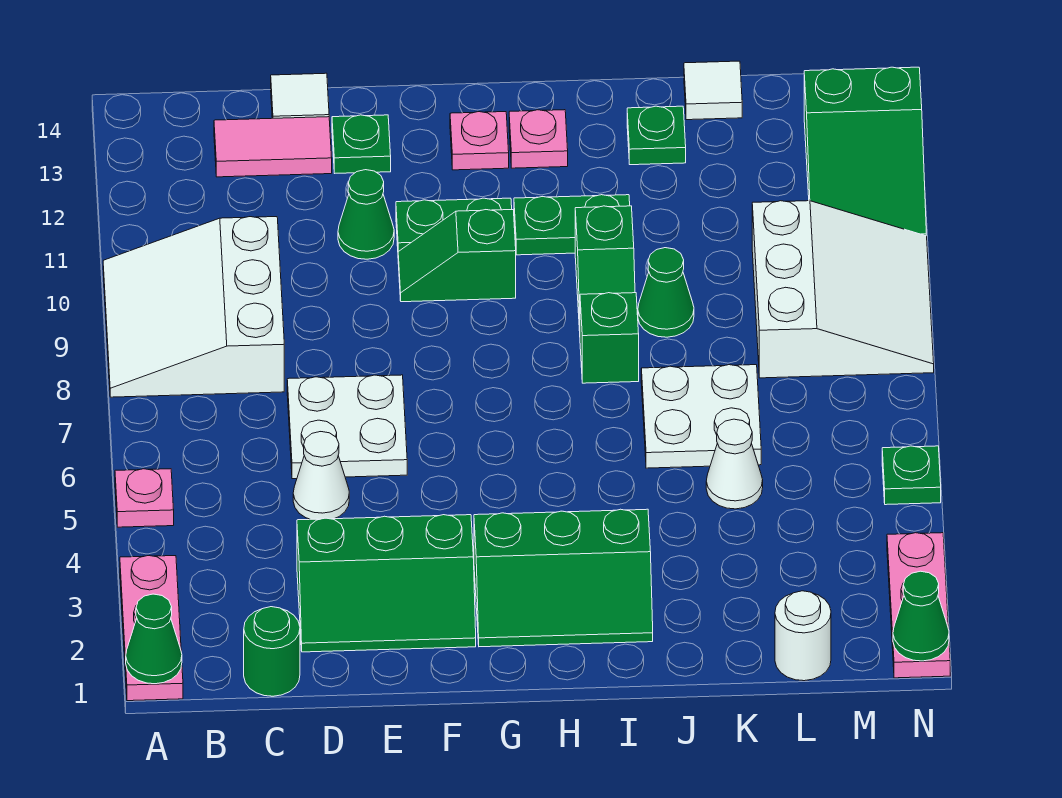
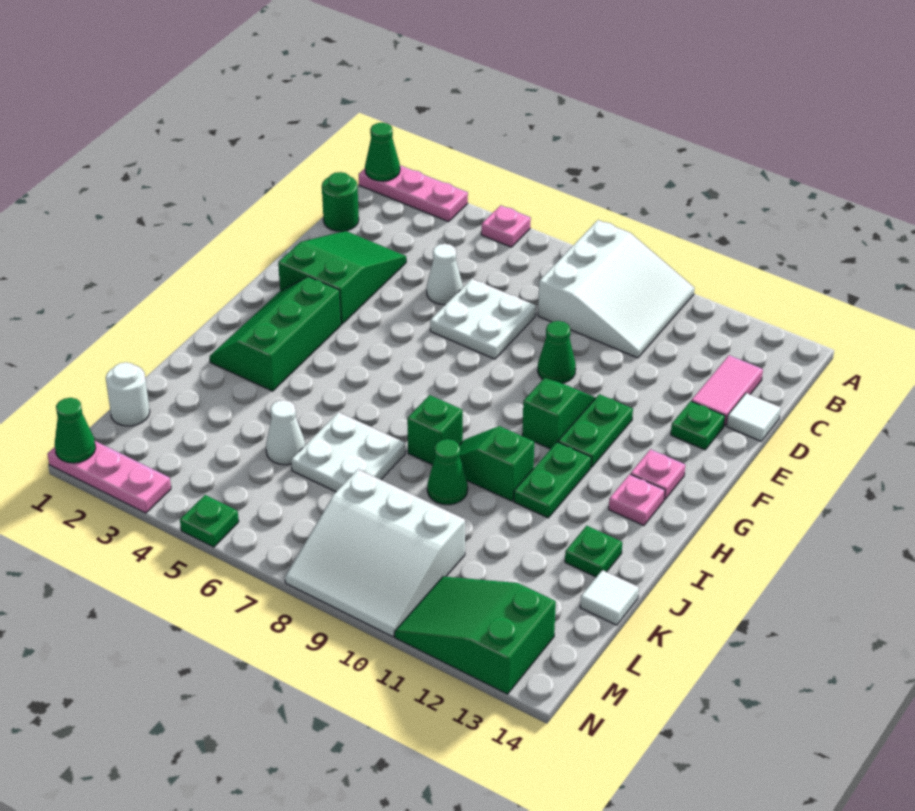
white 3x3 slope [103,217,284,397] -> white 3x3 slope turned to [538,220,695,358]
green 2x3 slope [297,515,476,652] -> green 2x3 slope turned to [278,231,406,324]
green 1x1 cone [338,170,394,259] -> green 1x1 cone moved to [538,321,576,383]

